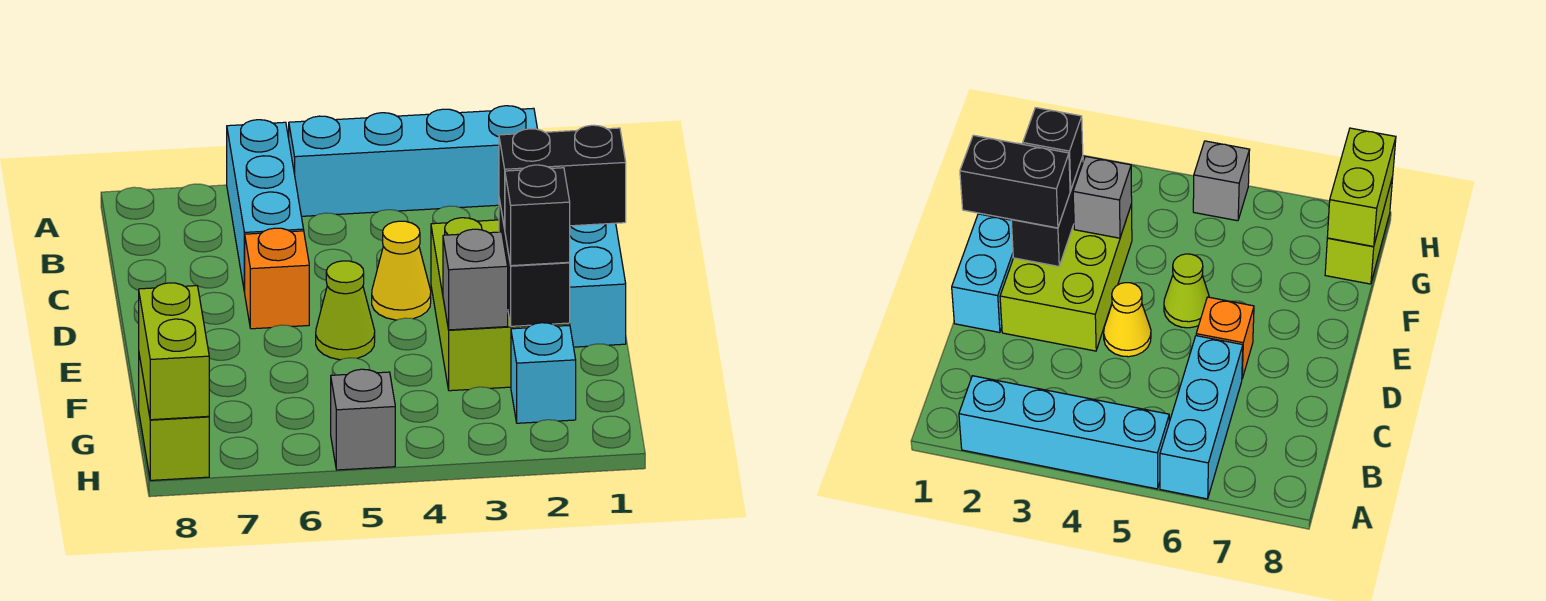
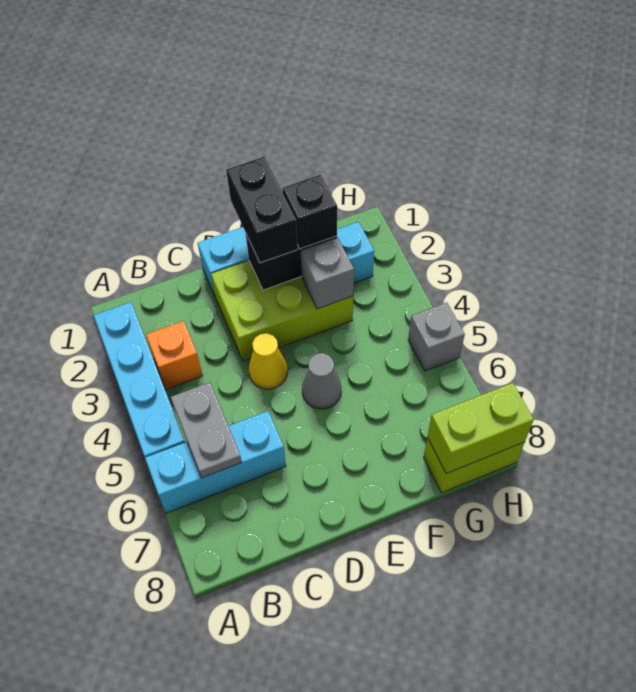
none -> grey 1x2 plate [171,382,242,478]
orange 1x1 brick [245,228,309,329] -> orange 1x1 brick moved to [146,321,203,389]
lime 1x1 cone [316,261,375,360] -> grey 1x1 cone [302,353,341,409]

